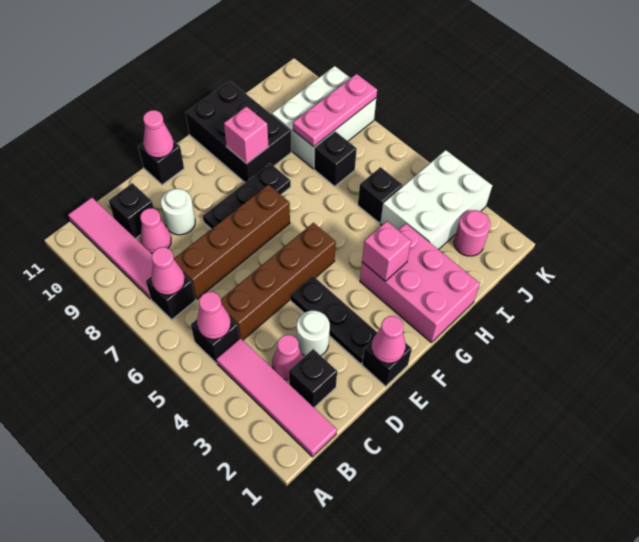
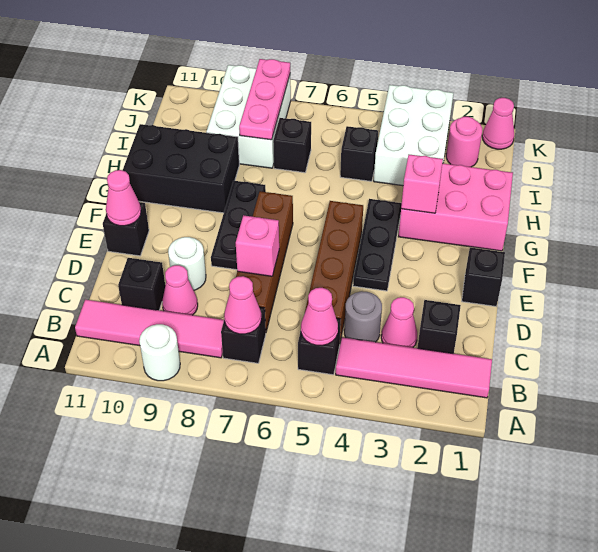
none -> grey 1x1 round brick [344,291,382,342]
white 1x1 round brick [297,311,330,356] -> white 1x1 round brick moved to [139,324,180,381]
pink 1x1 cone [372,316,406,363] -> pink 1x1 cone moved to [482,98,514,149]
black 1x3 plate [291,276,377,364] -> black 1x3 plate turned to [353,199,402,291]
pink 1x1 brick [224,106,268,164] -> pink 1x1 brick moved to [236,215,279,276]

